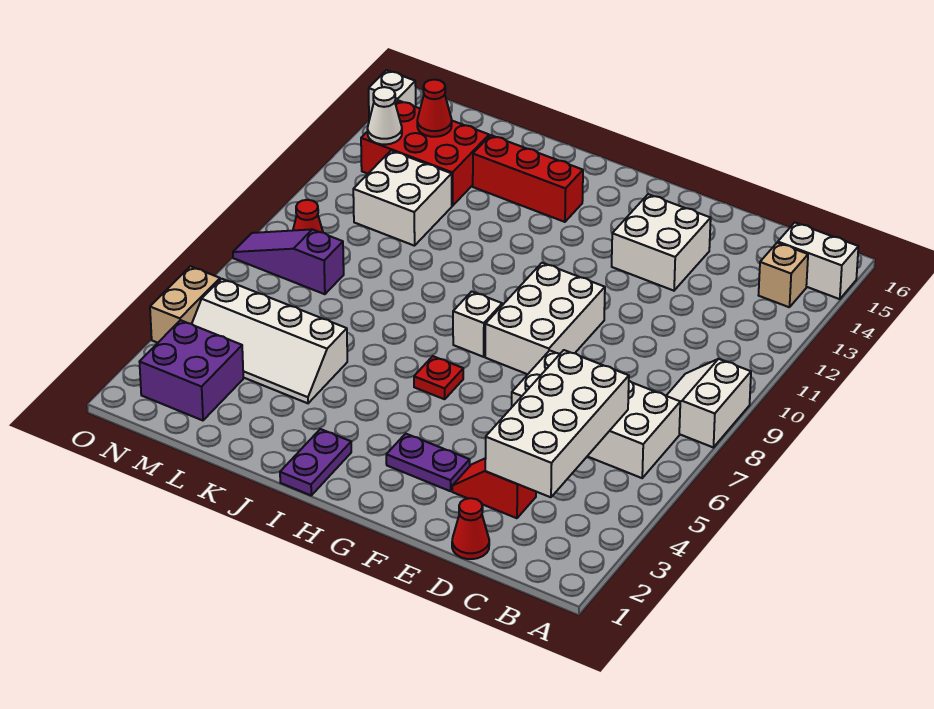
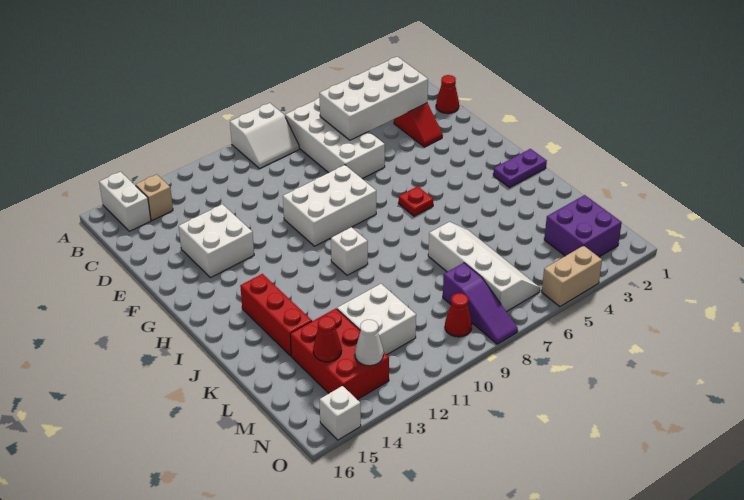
purple 1x2 plate [386,434,470,491] -> none
white 1x1 brick [453,291,502,357] -> white 1x1 brick moved to [331,227,368,275]
white 2x4 slope [192,279,347,403] -> white 2x4 slope moved to [428,222,540,312]

